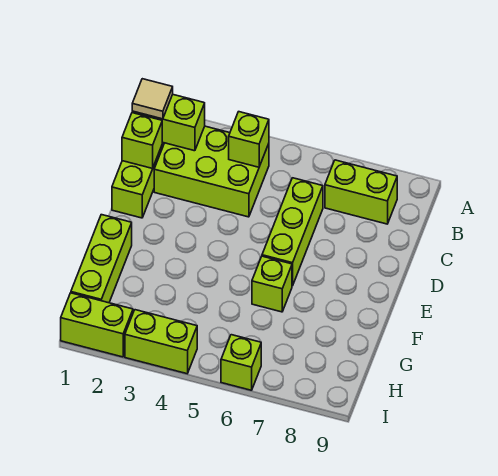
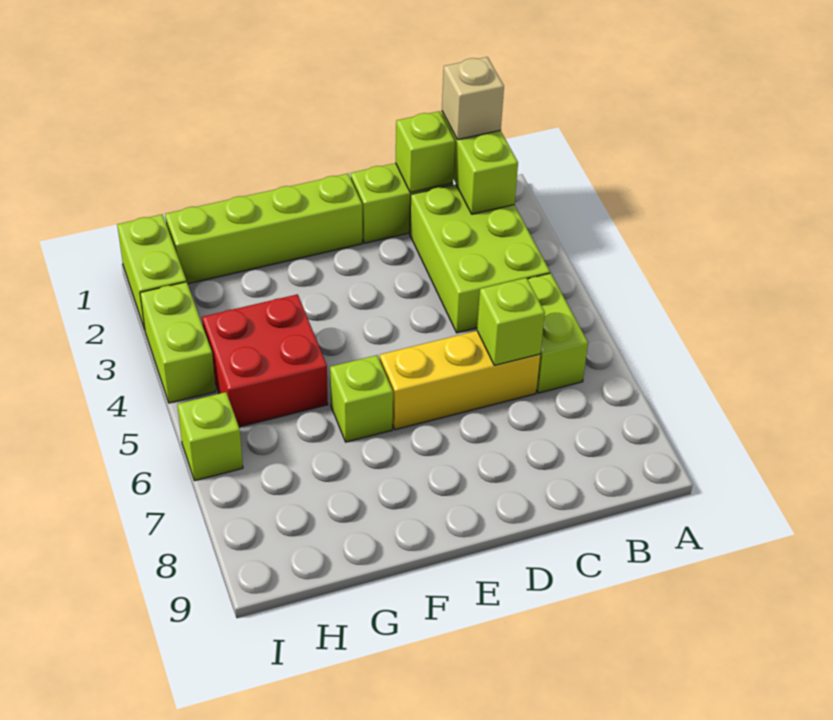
tan 1x1 tile [132,79,173,119] -> tan 1x1 brick [442,57,504,140]
lime 1x1 brick [229,112,269,167] -> lime 1x1 brick moved to [477,278,545,365]
lime 1x2 brick [325,160,397,224] -> lime 1x2 brick moved to [528,273,588,393]
lime 1x3 brick [262,178,323,286] -> yellow 1x3 brick [380,331,540,430]
lime 1x3 brick [71,215,132,303] -> lime 1x4 brick [165,174,362,284]
none -> red 2x2 brick [202,294,328,427]

